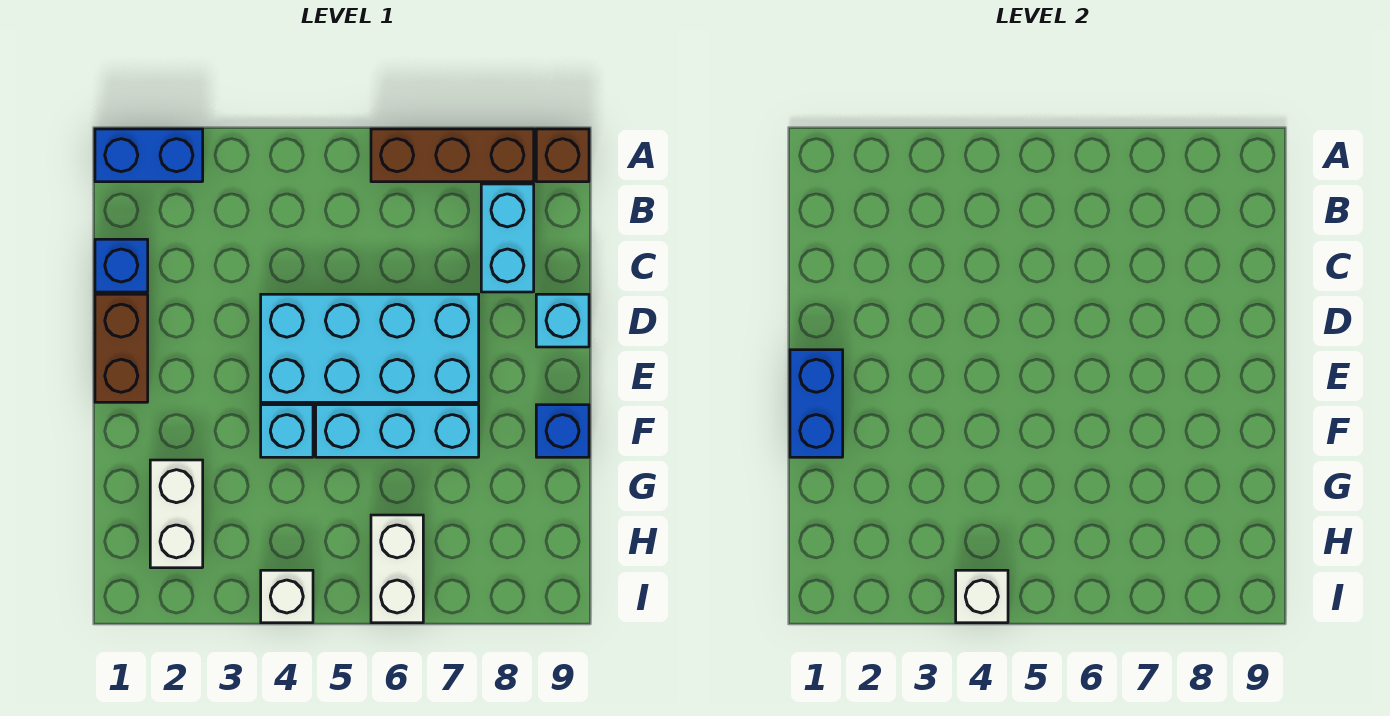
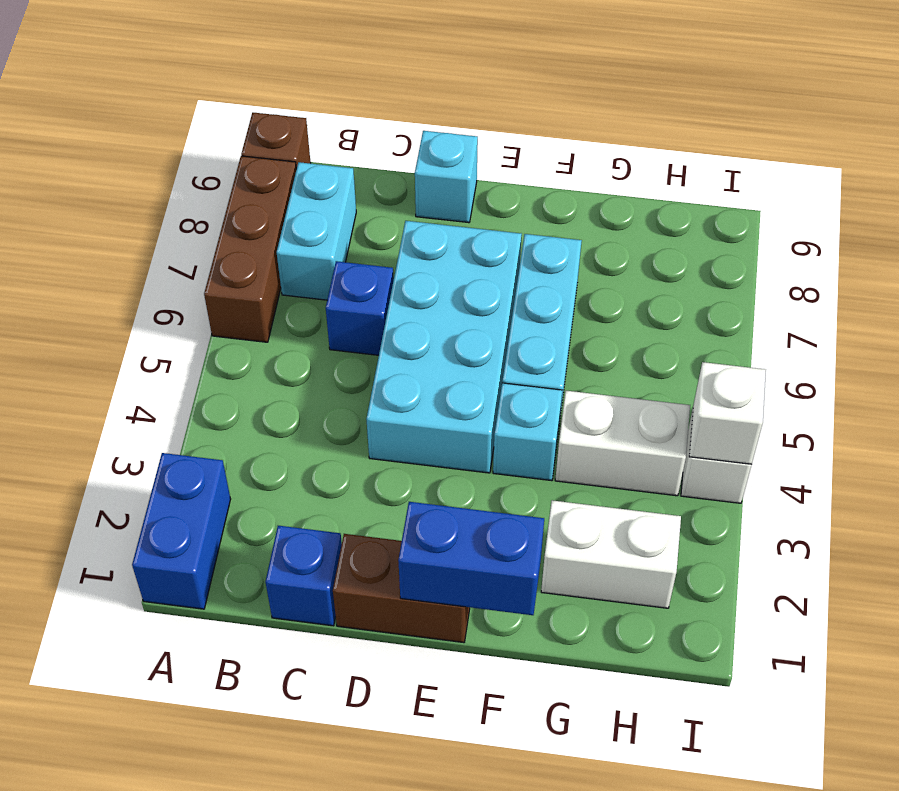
cyan 1x2 brick [481,184,534,292] -> cyan 1x2 brick turned to [277,162,356,300]
blue 1x1 brick [536,405,589,457] -> blue 1x1 brick moved to [326,261,394,355]
white 1x2 brick [371,515,423,623] -> white 1x2 brick moved to [555,391,690,496]

